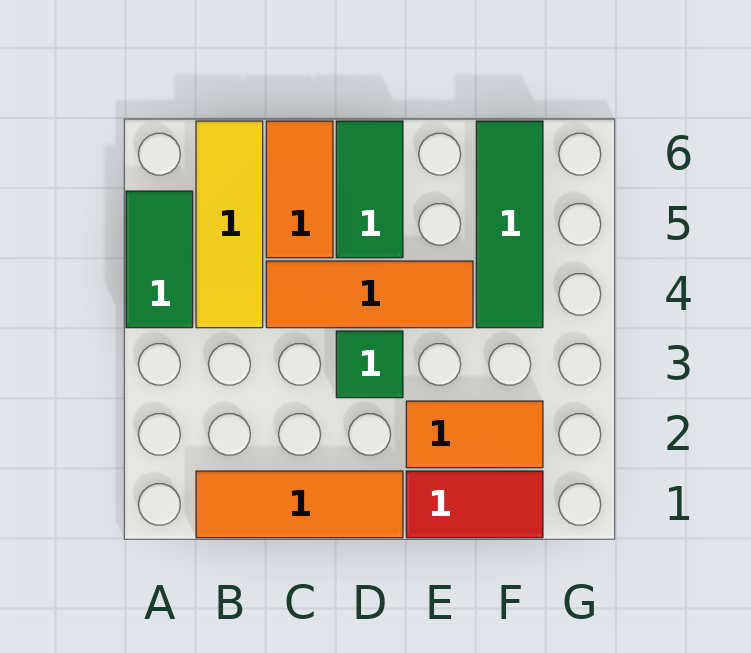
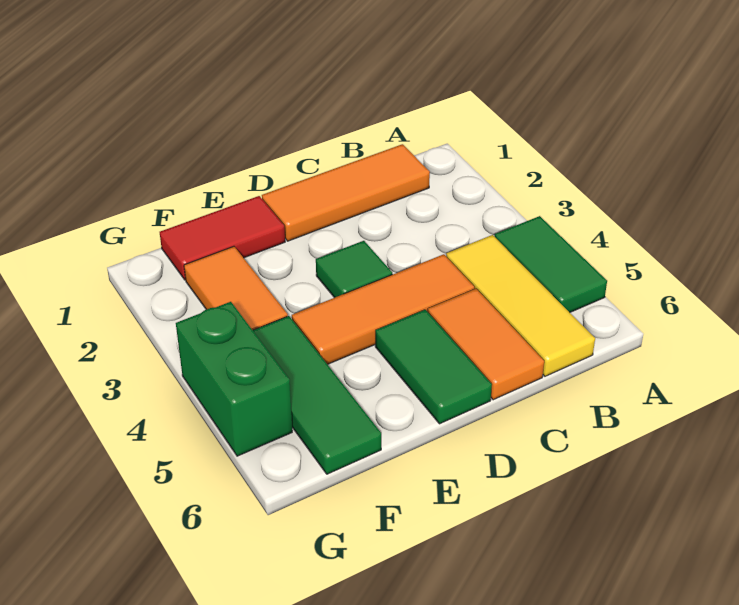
orange 1x2 tile [406,401,543,468] -> orange 1x2 tile turned to [184,246,288,330]
none -> green 1x2 brick [176,302,292,456]

